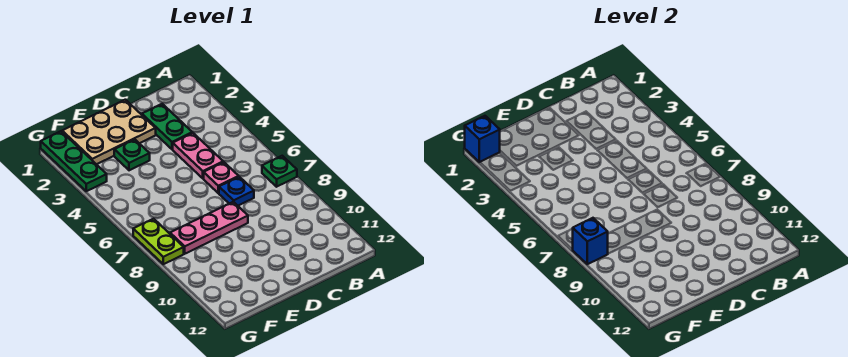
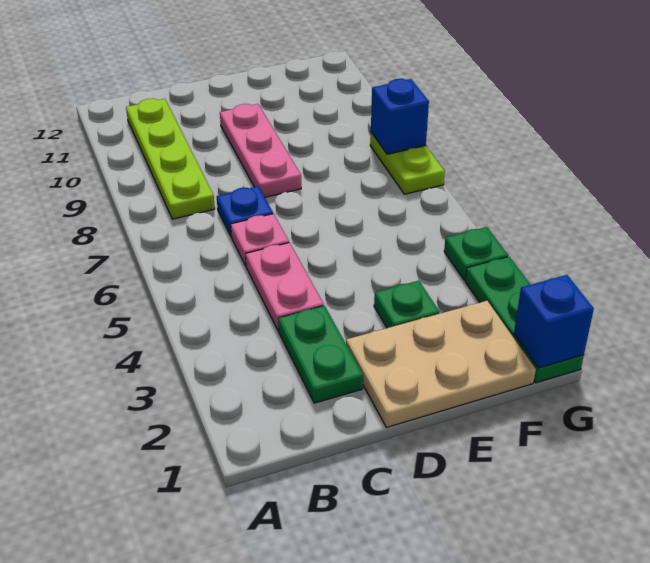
green 1x1 plate [262,156,297,187] -> green 1x1 plate moved to [444,227,508,280]
none -> lime 1x4 plate [126,99,215,219]
pink 1x3 plate [170,202,248,254] -> pink 1x3 plate turned to [220,104,301,197]

